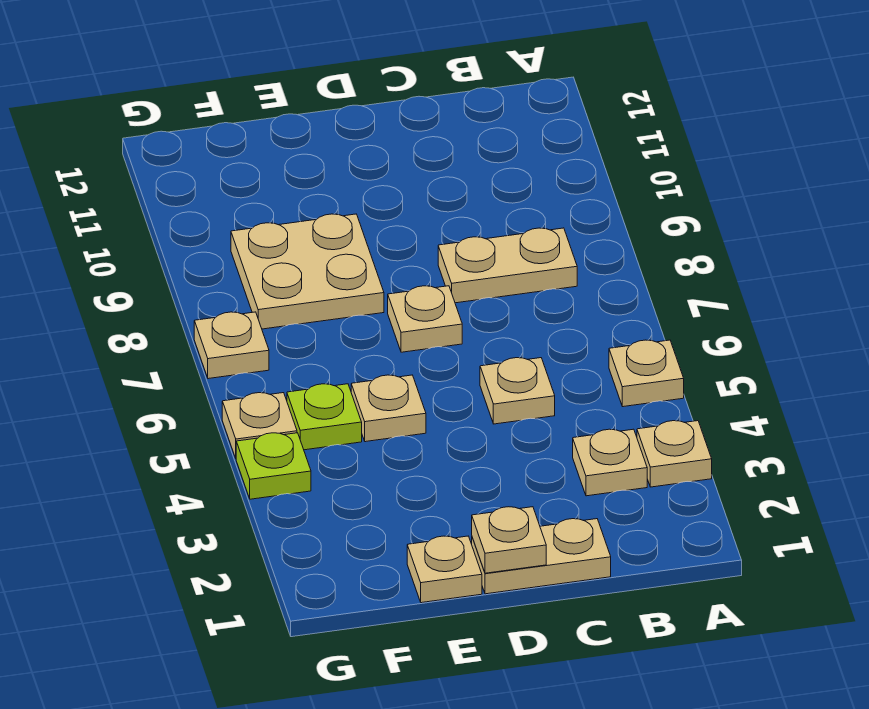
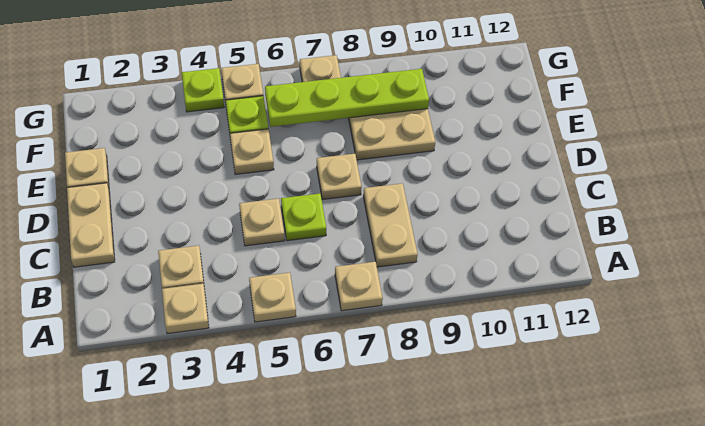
none -> lime 1x1 plate [281,193,326,241]
tan 1x1 plate [472,507,546,573] -> tan 1x1 plate moved to [335,262,383,311]
none -> lime 1x4 plate [265,69,429,127]

